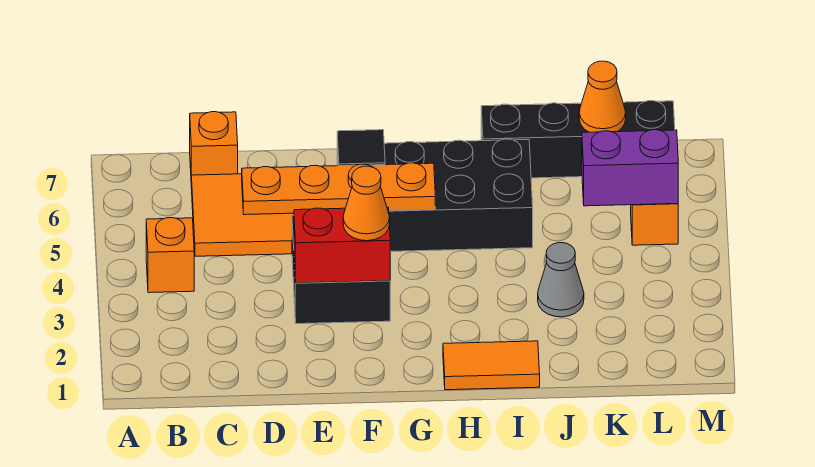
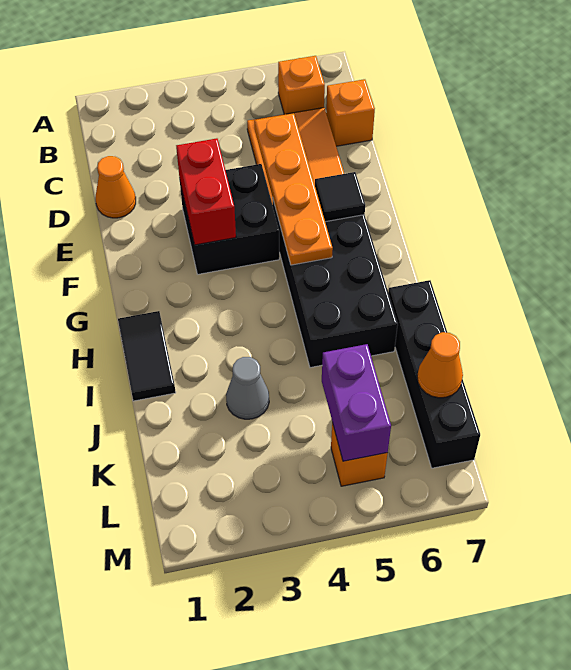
orange 1x1 brick [146,218,194,293] -> orange 1x1 brick moved to [278,56,325,114]
orange 1x1 cone [343,166,390,241] -> orange 1x1 cone moved to [96,156,136,218]
orange 1x2 tile [443,341,540,390] -> black 1x2 tile [118,311,176,401]

